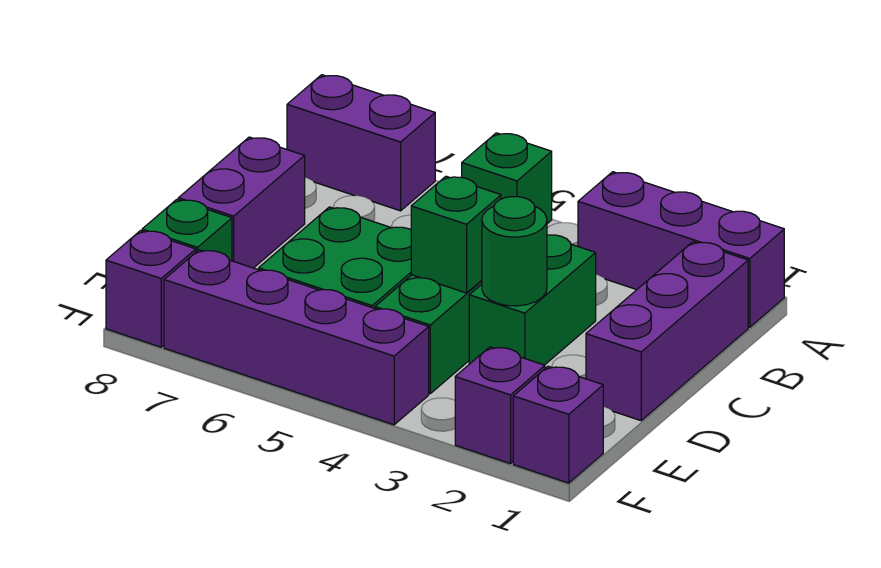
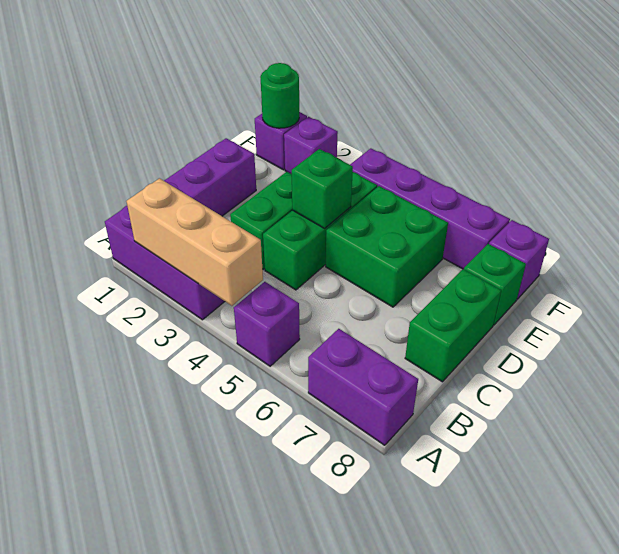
none -> tan 1x3 brick [126,178,263,306]
green 1x1 brick [462,133,552,224] -> purple 1x1 brick [234,282,300,366]
purple 1x2 brick [178,137,305,268] -> green 1x2 brick [405,269,501,382]
green 1x1 round brick [482,197,547,306] -> green 1x1 round brick moved to [260,63,299,128]

